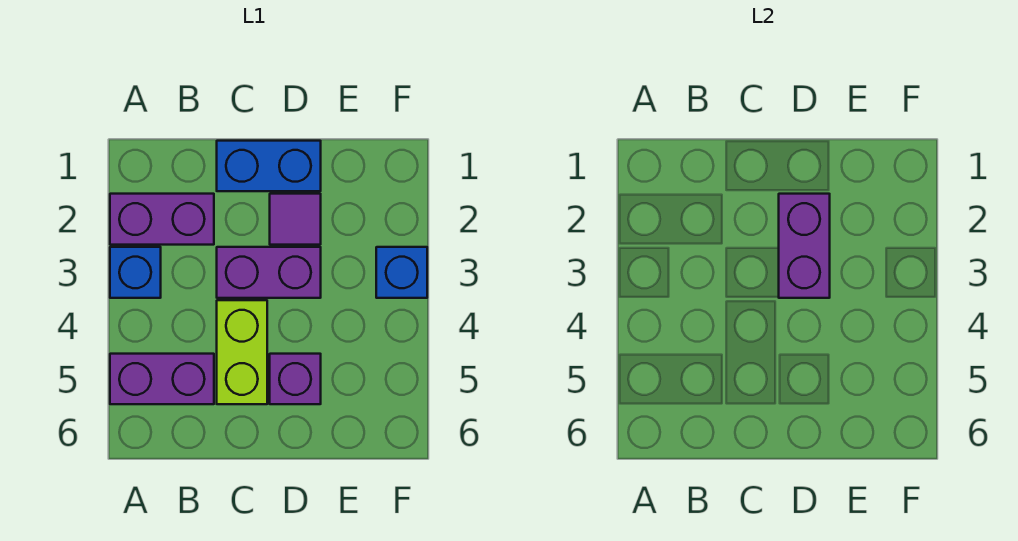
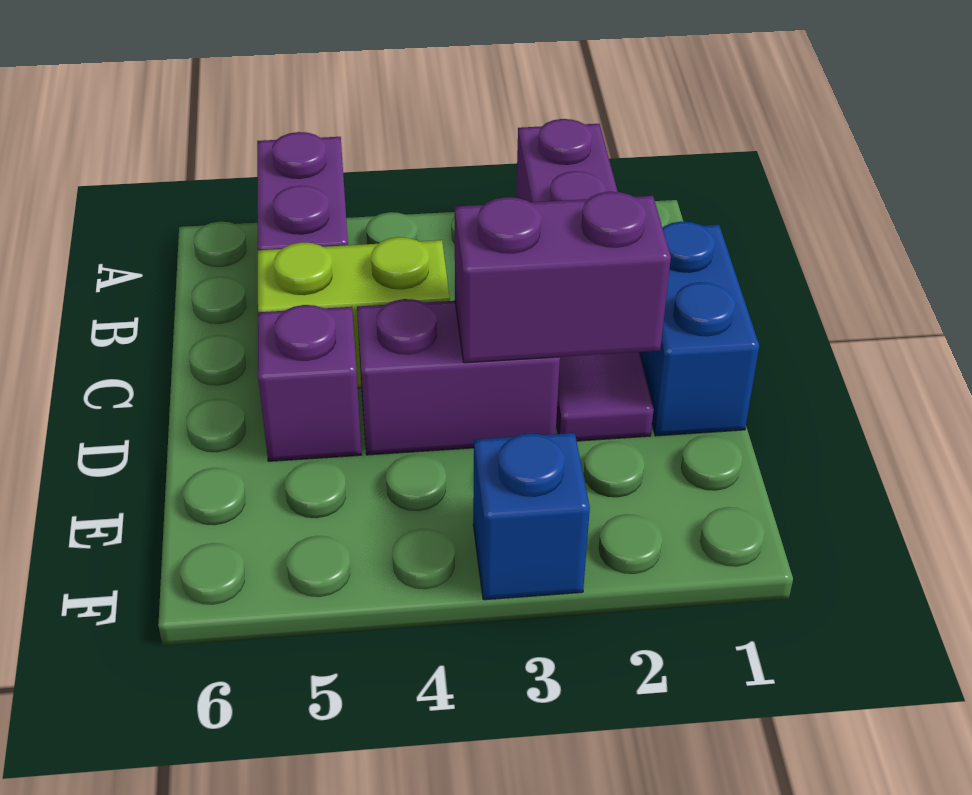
blue 1x1 brick [110,247,161,298] -> none
purple 1x2 brick [217,247,321,298] -> purple 1x2 brick turned to [357,299,560,455]

